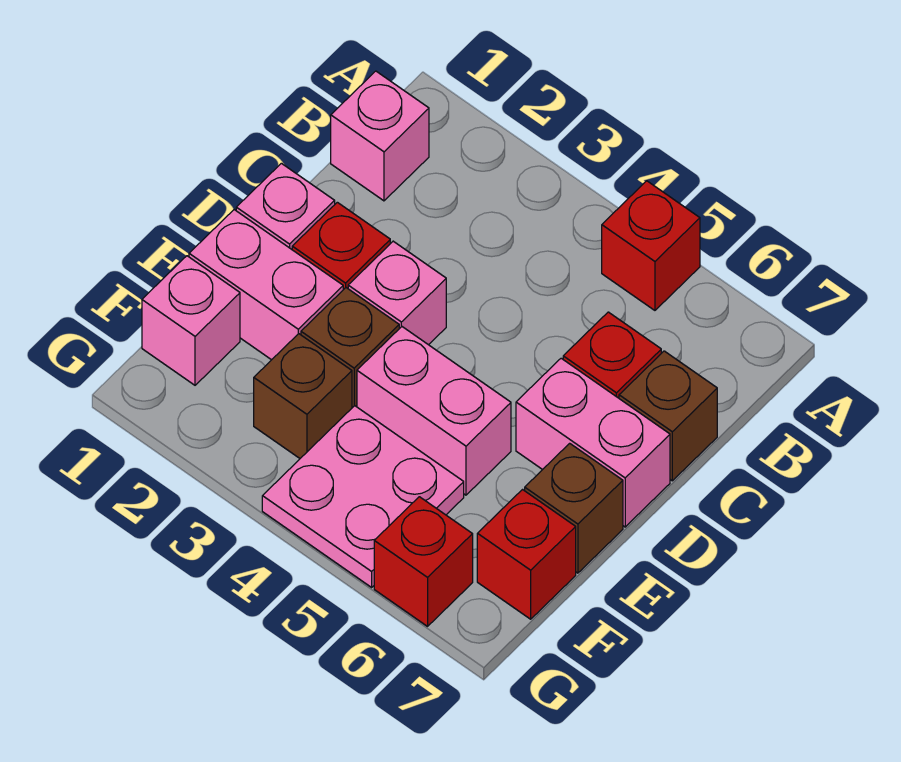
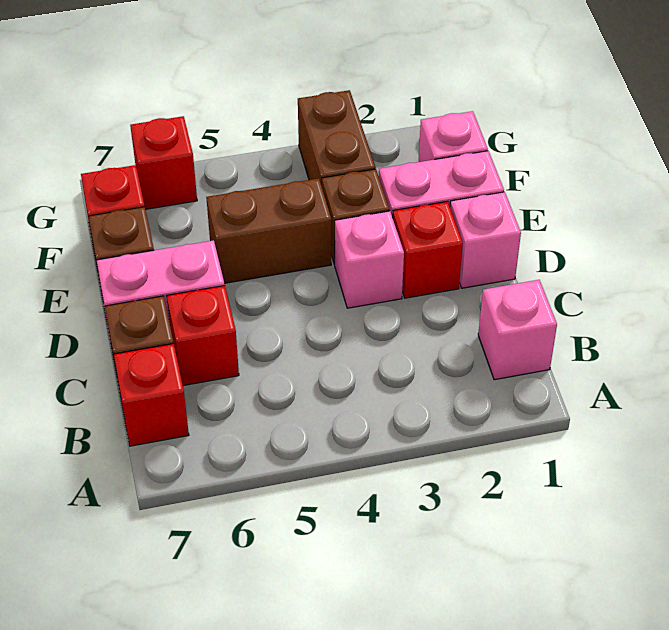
red 1x1 brick [602,181,700,310] -> red 1x1 brick moved to [114,344,189,446]
pink 1x2 brick [357,327,511,495] -> brown 1x2 brick [206,178,331,283]
brown 1x1 brick [254,334,352,458] -> brown 1x2 brick [298,90,376,186]
pink 2x2 plate [262,406,464,587] -> none

